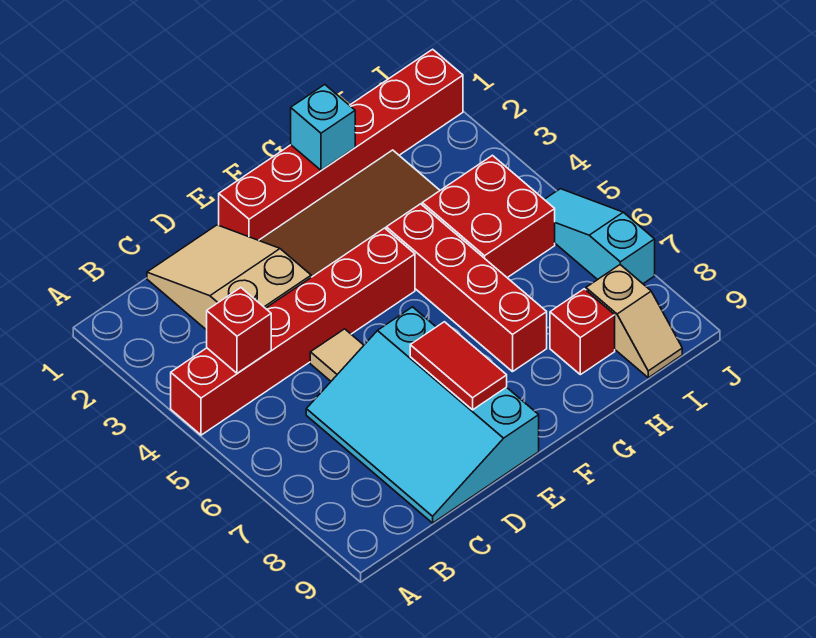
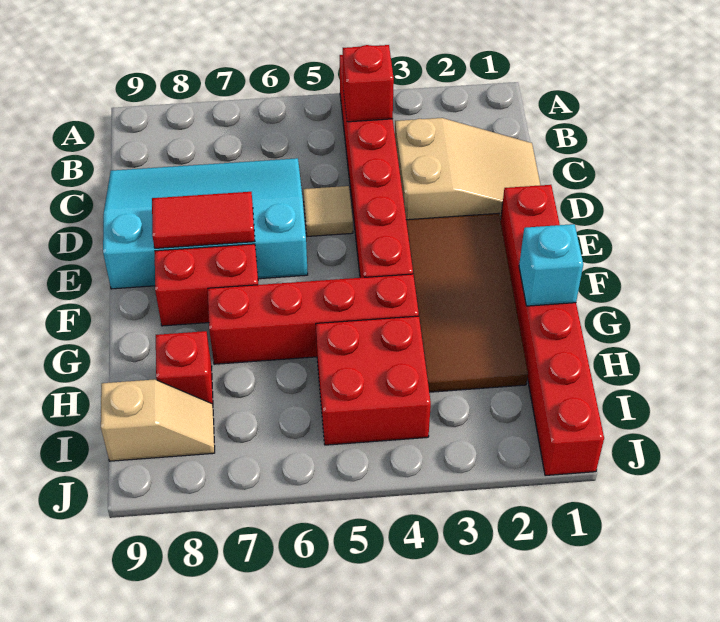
none -> red 1x2 brick [155,244,258,326]
tan 1x2 slope [586,265,682,378] -> tan 1x2 slope turned to [101,379,215,461]
cyan 1x3 slope [544,189,655,284] -> none

